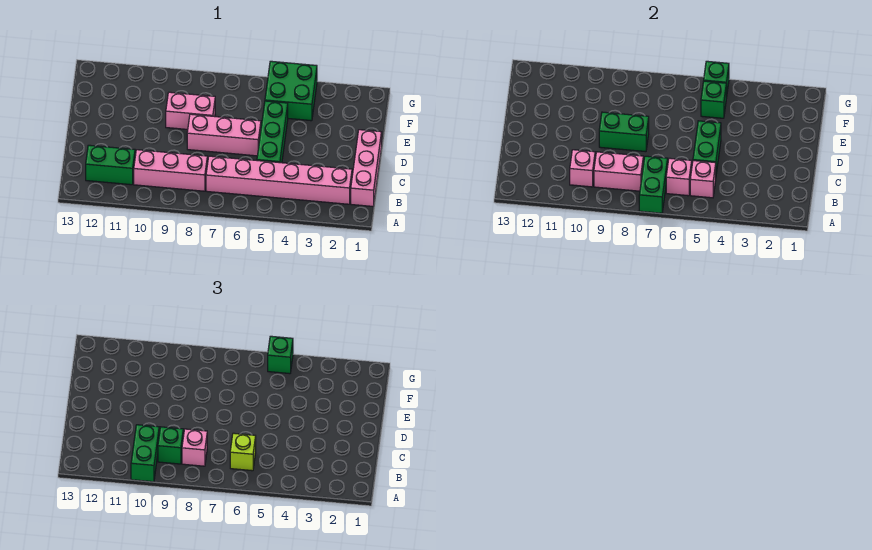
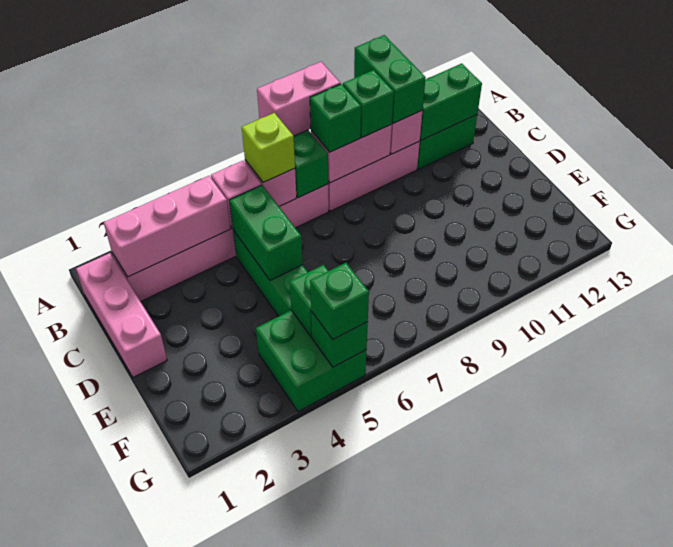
pink 1x1 brick [182,429,207,466] -> green 1x1 brick [310,84,361,152]
pink 1x3 brick [187,114,261,156] -> pink 1x3 brick moved to [104,176,231,277]
green 1x2 brick [599,112,649,152] -> green 1x2 brick moved to [420,64,482,140]
pink 1x2 brick [166,92,215,129] -> pink 1x2 brick moved to [257,62,340,136]

